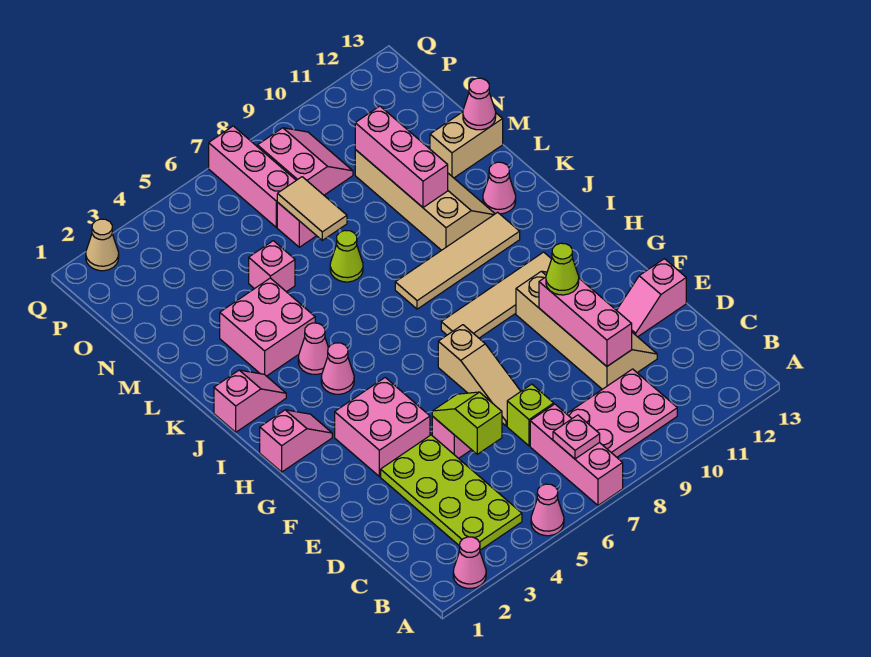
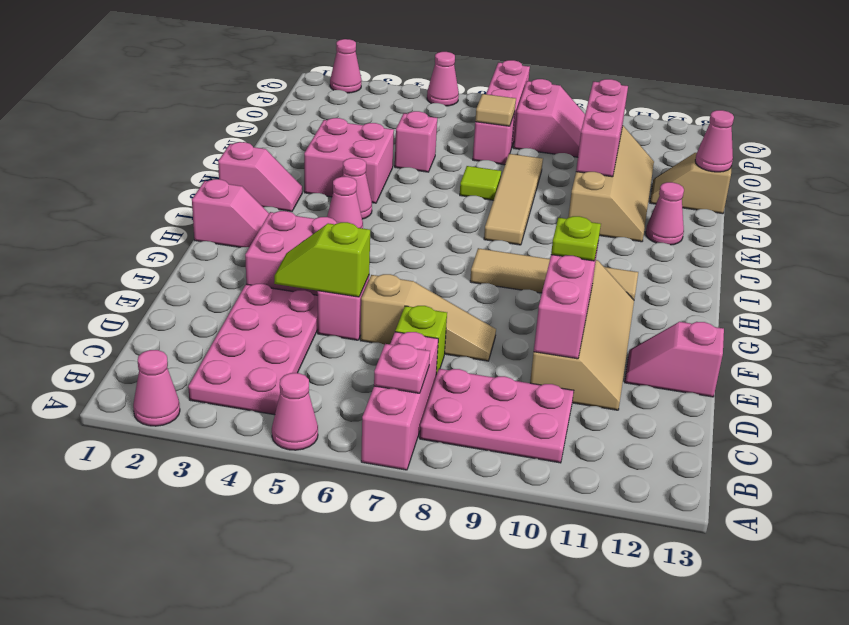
lime 2x4 plate [381,435,522,550] -> pink 2x4 plate [188,284,318,415]
lime 1x2 slope [432,392,502,454] -> lime 1x2 slope turned to [274,222,370,297]
tan 1x3 slope [438,325,521,426] -> tan 1x3 slope turned to [360,274,496,361]
lime 1x1 cone [546,243,579,295] -> lime 1x1 plate [551,216,601,261]
tan 1x4 tile [395,212,520,309] -> tan 1x4 tile turned to [484,154,543,245]
lime 1x1 cone [330,231,363,282] -> lime 1x1 tile [460,166,501,200]
tan 1x2 tile [277,177,347,240] -> tan 1x1 tile [475,94,516,126]
tan 1x2 brick [430,112,503,178] -> tan 1x2 slope [650,153,731,214]
tan 1x1 cone [86,219,119,271] -> pink 1x1 cone [330,39,362,93]
none -> pink 1x1 cone [427,52,459,106]

